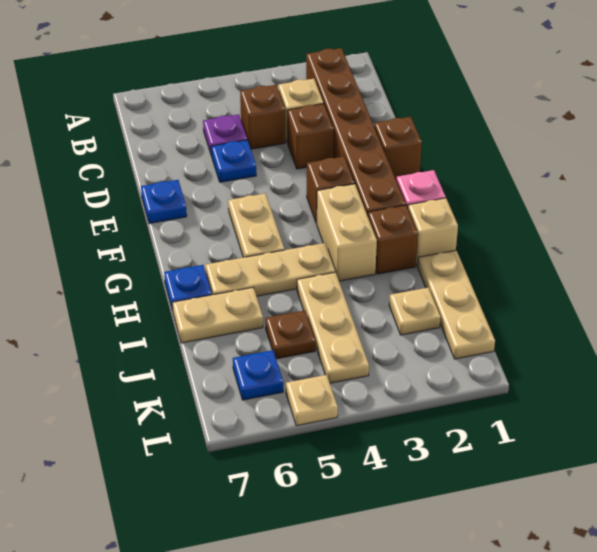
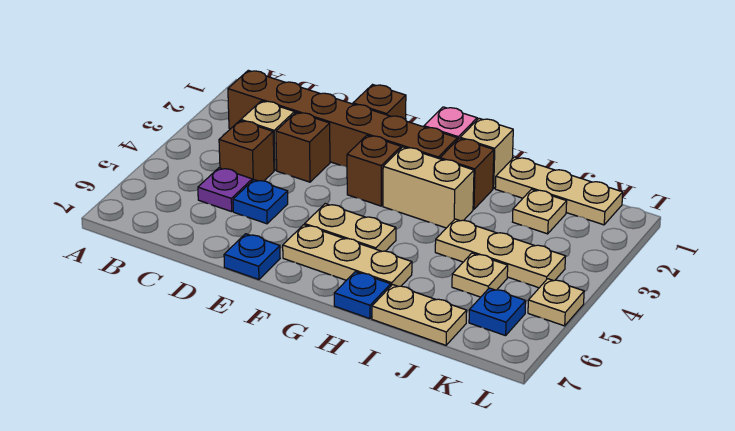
tan 1x3 plate [205,243,335,296] -> tan 1x3 plate turned to [283,225,412,286]
tan 1x2 plate [172,288,263,343] -> tan 1x2 plate turned to [372,285,467,345]
brown 1x1 plate [265,311,315,359] -> tan 1x1 plate [452,253,508,297]

